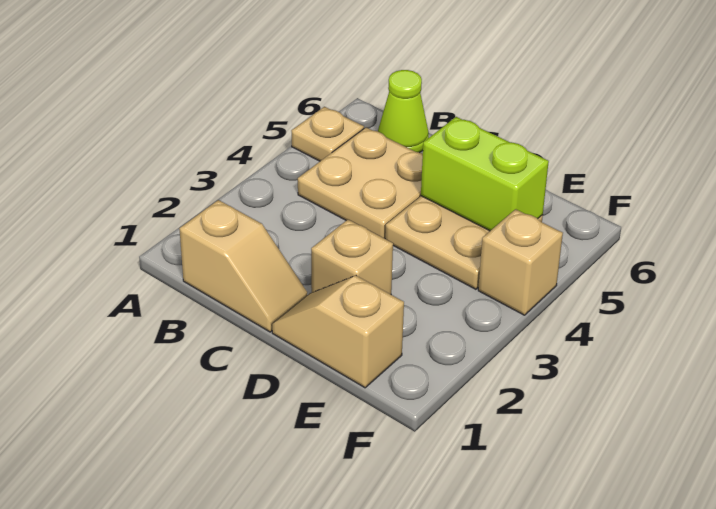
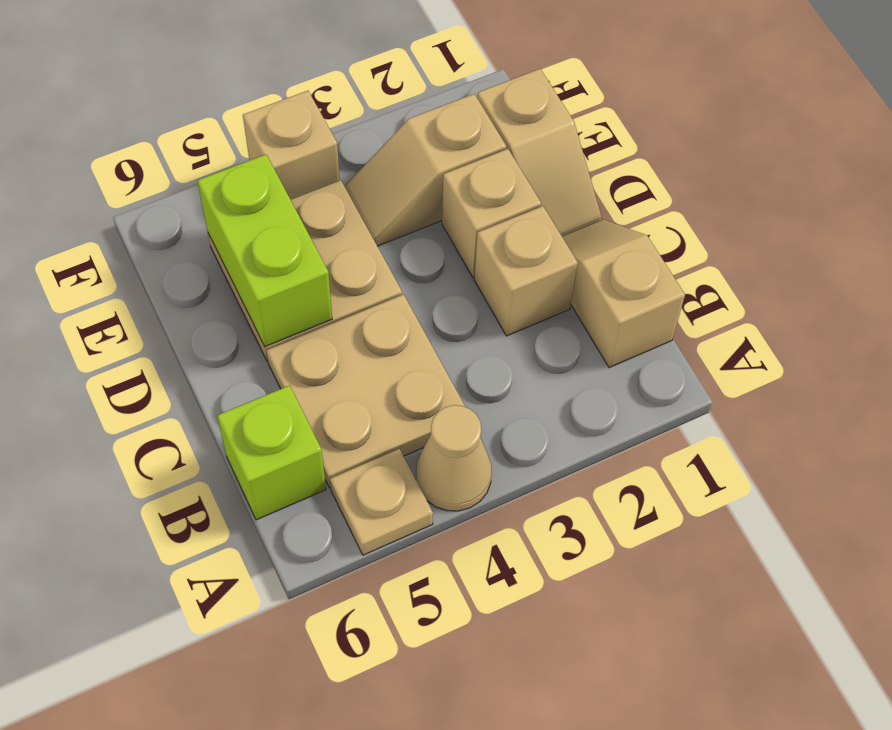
none -> tan 1x1 cone [416,405,491,511]
lime 1x1 cone [378,70,429,153] -> lime 1x1 brick [217,385,326,520]
none -> tan 1x1 brick [474,206,578,336]
none -> tan 1x2 slope [345,94,506,246]

